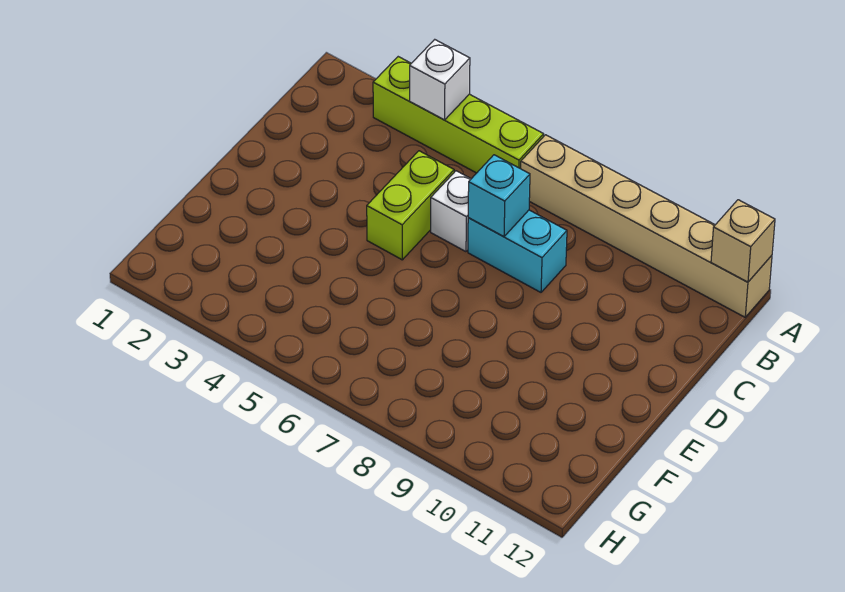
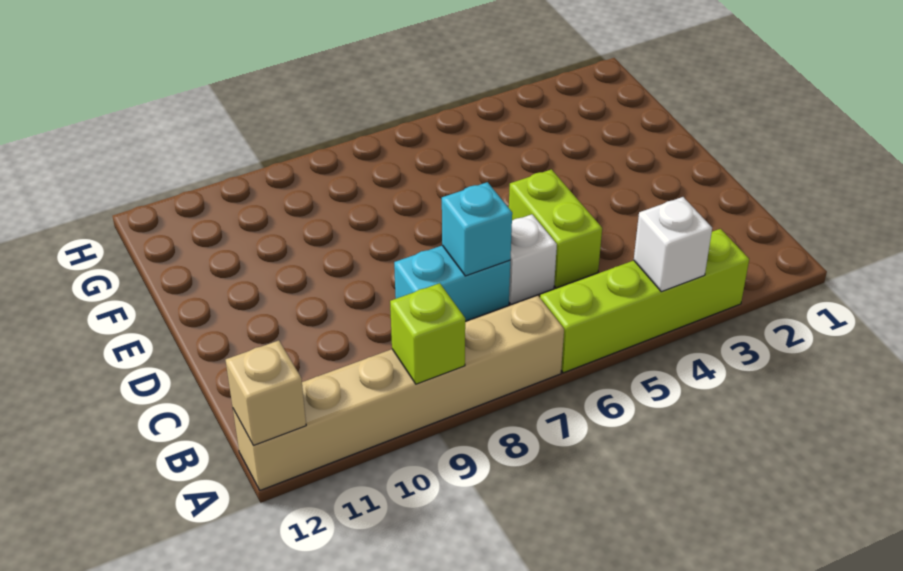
none -> lime 1x1 brick [390,283,465,384]

